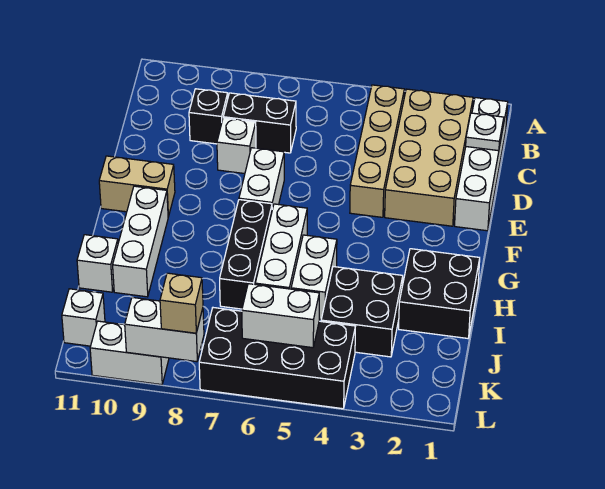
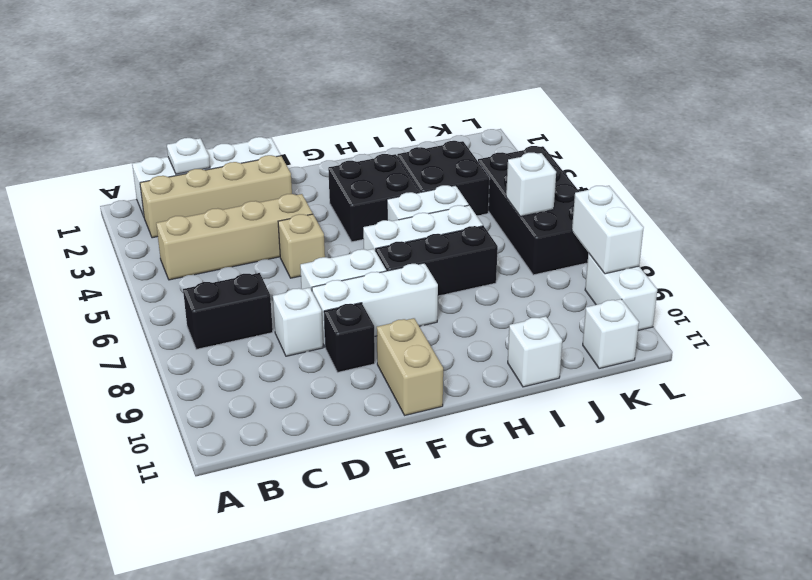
tan 2x4 brick [385,89,473,226] -> tan 1x4 brick [140,155,292,238]
black 1x2 brick [223,93,296,153] -> black 1x2 brick turned to [183,273,273,349]
black 1x1 brick [189,89,228,144] -> black 1x1 brick moved to [324,303,375,372]
white 1x3 brick [113,186,168,297] -> white 1x3 brick moved to [312,263,438,348]
black 2x2 brick [399,249,480,338] -> black 2x2 brick moved to [328,154,420,242]
white 1x2 brick [242,284,319,348] -> white 1x1 brick [506,153,556,216]
tan 1x1 brick [160,273,203,333] -> tan 1x1 brick moved to [278,214,325,278]

